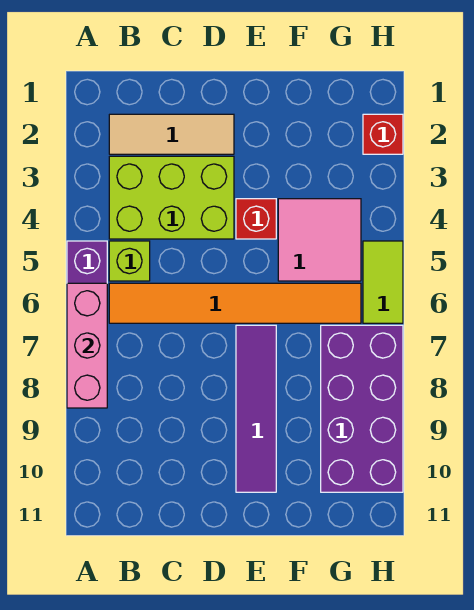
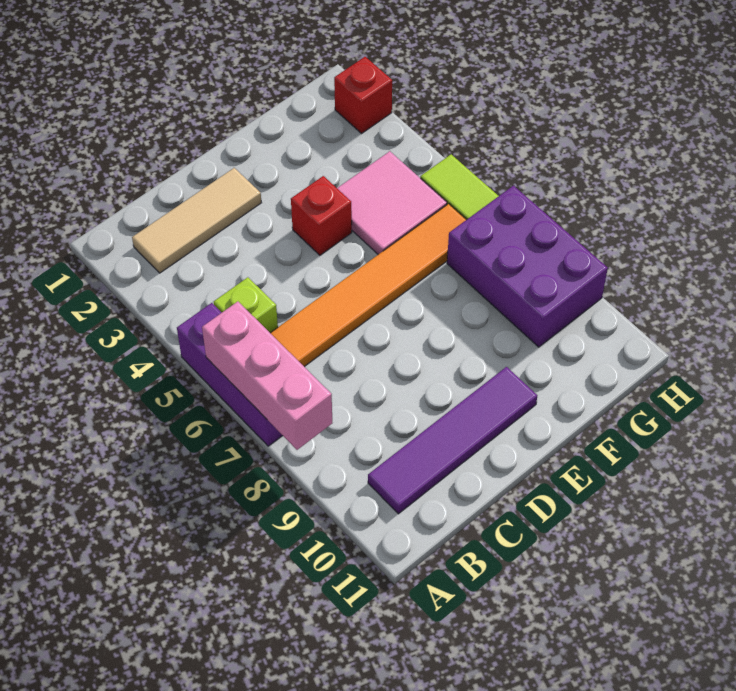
lime 2x3 brick [109,156,234,239] -> none
purple 1x4 tile [236,325,276,492] -> purple 1x4 tile turned to [368,367,537,514]
purple 2x4 brick [321,325,403,492] -> purple 2x3 brick [447,186,608,347]

